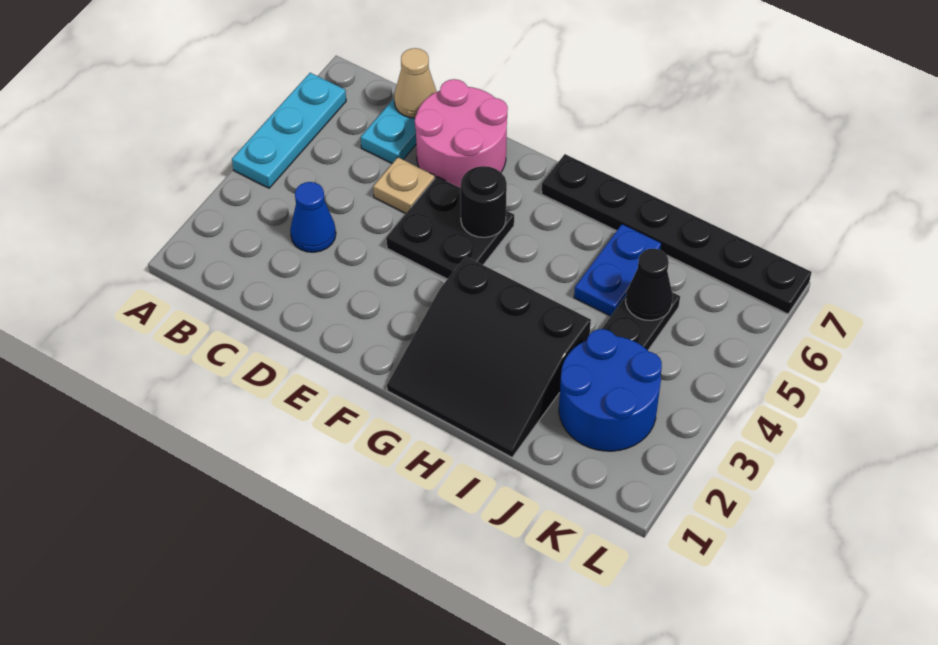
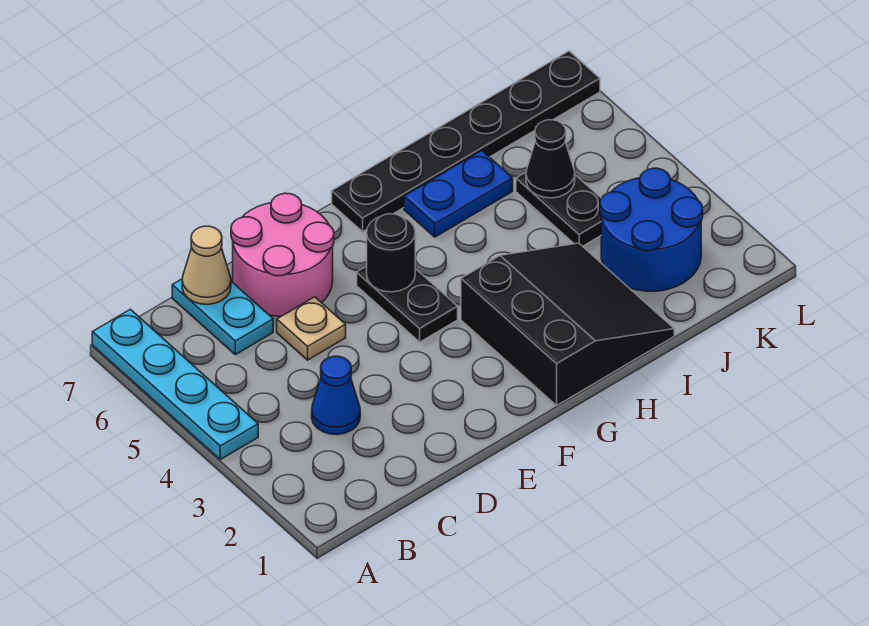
cyan 1x3 plate [232,73,346,188] -> cyan 1x4 plate [92,309,258,459]
black 2x2 plate [386,177,514,279] -> black 1x2 plate [357,266,458,342]
black 3x3 slope [387,257,591,457] -> black 3x3 slope turned to [461,243,674,405]
blue 1x2 plate [574,224,661,316] -> blue 1x2 plate turned to [404,150,513,237]

